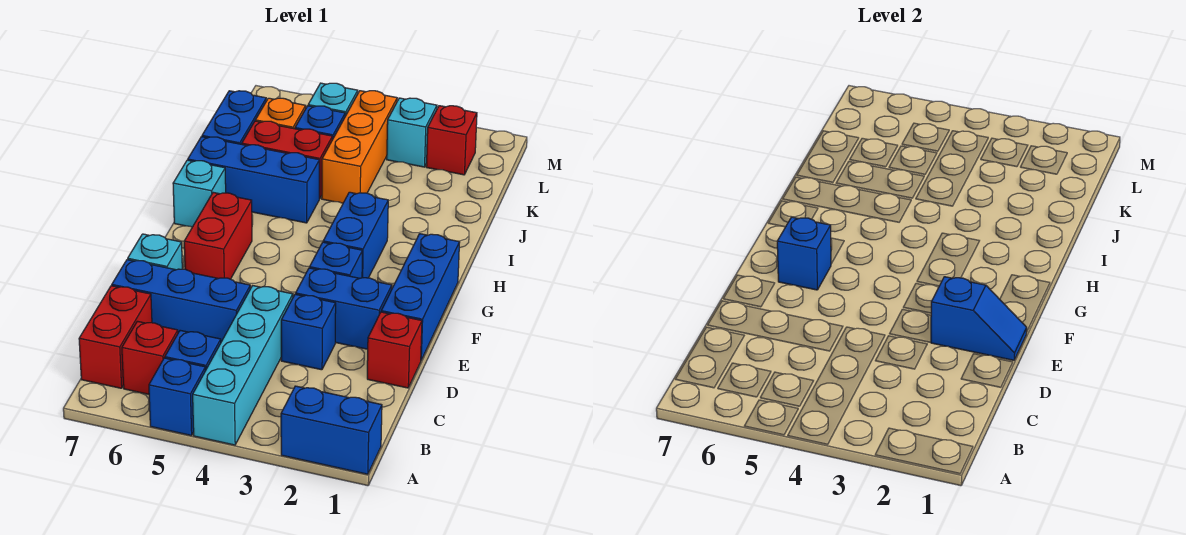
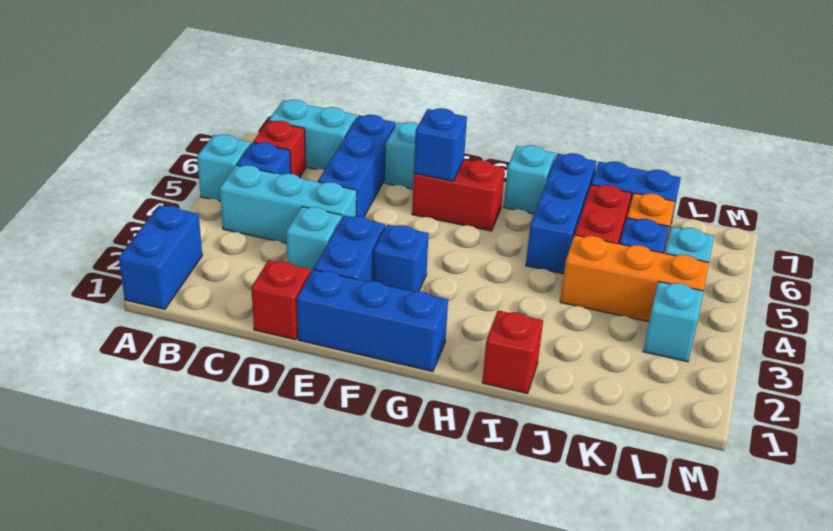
cyan 1x4 brick [193,286,293,445] -> cyan 1x3 brick [220,165,357,243]
blue 1x1 brick [149,358,205,436] -> cyan 1x1 brick [197,134,251,201]
red 1x2 brick [79,286,152,388] -> cyan 1x2 brick [269,100,357,170]
blue 1x1 brick [281,294,336,370] -> cyan 1x1 brick [286,207,342,272]
blue 1x2 slope [931,277,1027,360] -> none
blue 1x2 brick [323,192,388,278] -> none
red 1x1 brick [426,106,477,175] -> red 1x1 brick moved to [482,310,543,394]

